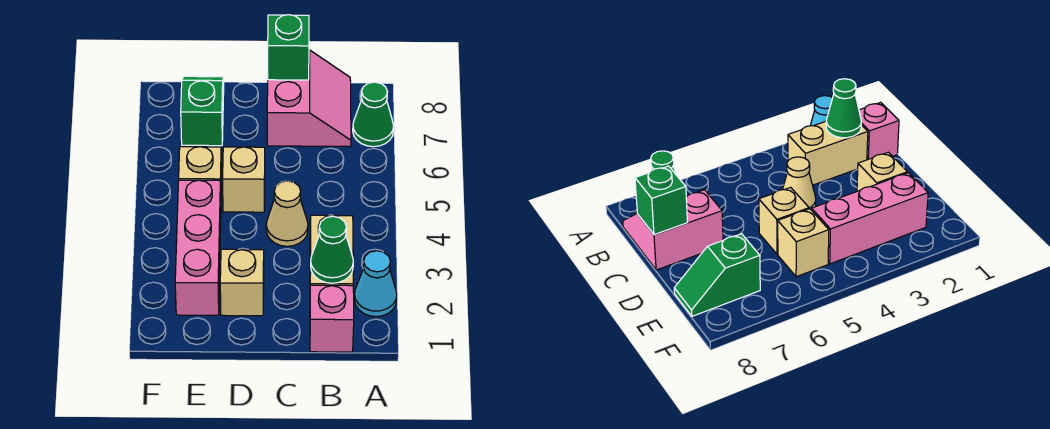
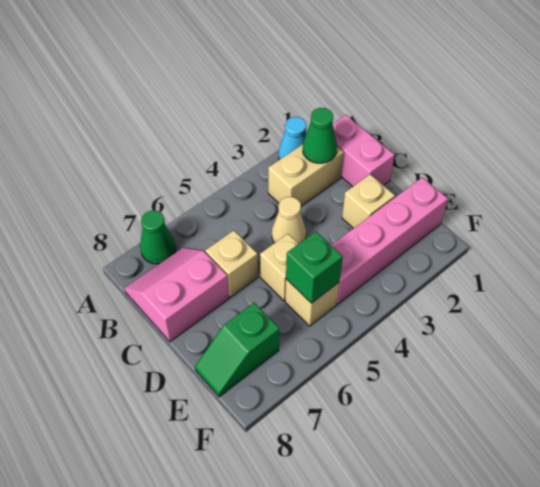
pink 1x1 brick [310,285,354,352] -> pink 1x2 brick [333,115,395,186]
none -> tan 1x1 brick [205,231,258,297]
green 1x1 brick [268,15,309,80] -> green 1x1 brick moved to [286,232,343,303]
pink 1x3 brick [175,180,221,315] -> pink 1x4 brick [331,177,448,304]

